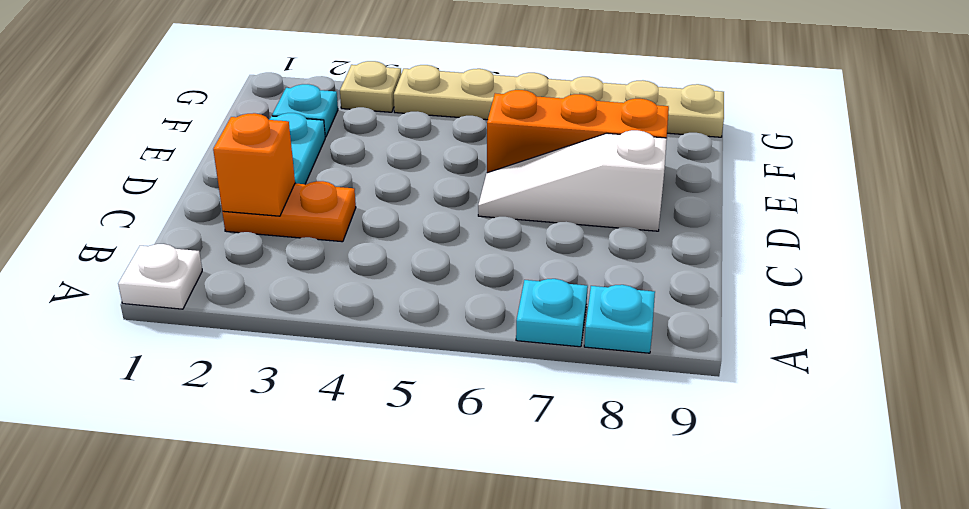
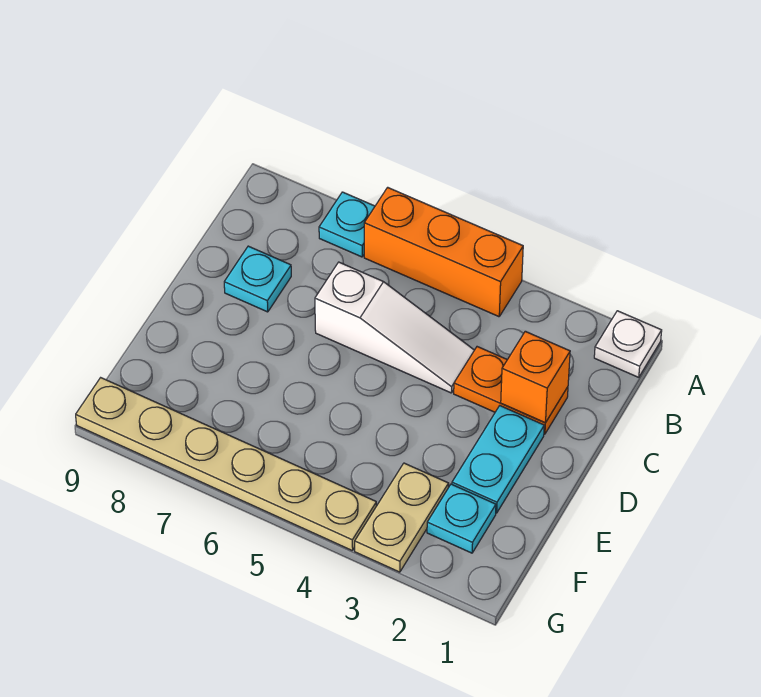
cyan 1x1 plate [584,285,655,353] -> cyan 1x1 plate moved to [224,246,291,312]
white 1x3 slope [478,130,667,231] -> white 1x3 slope moved to [315,262,474,393]
orange 1x3 brick [487,90,669,173] -> orange 1x3 brick moved to [364,187,523,317]
tan 1x1 plate [340,61,401,112] -> tan 1x2 plate [355,463,449,572]

